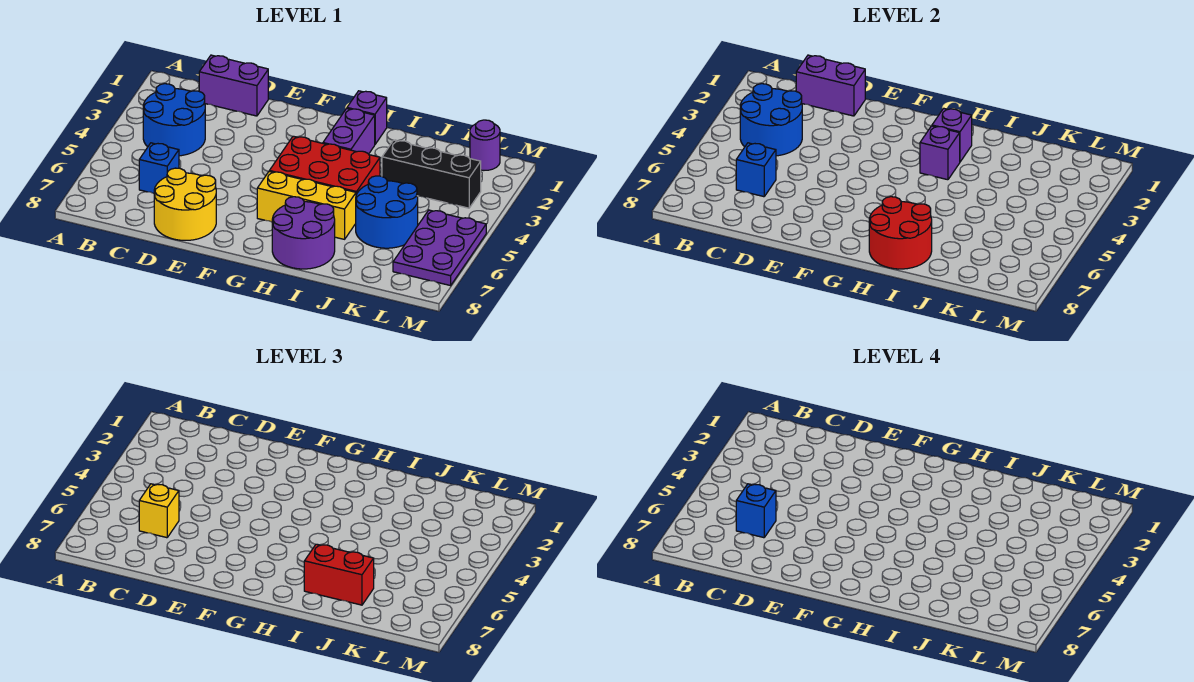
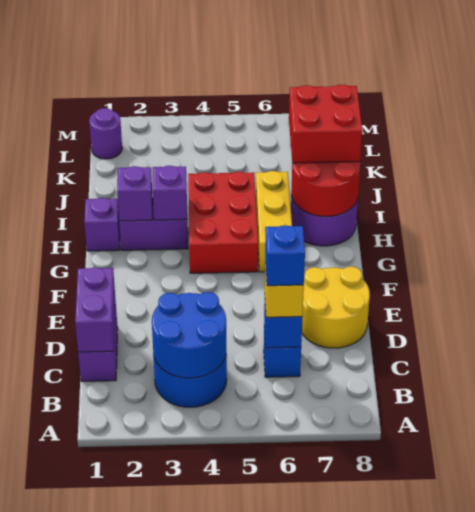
red 1x2 brick [304,544,374,605] -> red 2x2 brick [289,85,362,163]
black 1x3 brick [382,140,481,208] -> none
blue 2x2 round brick [356,176,418,248] -> none
purple 2x3 plate [393,210,486,286] -> none

